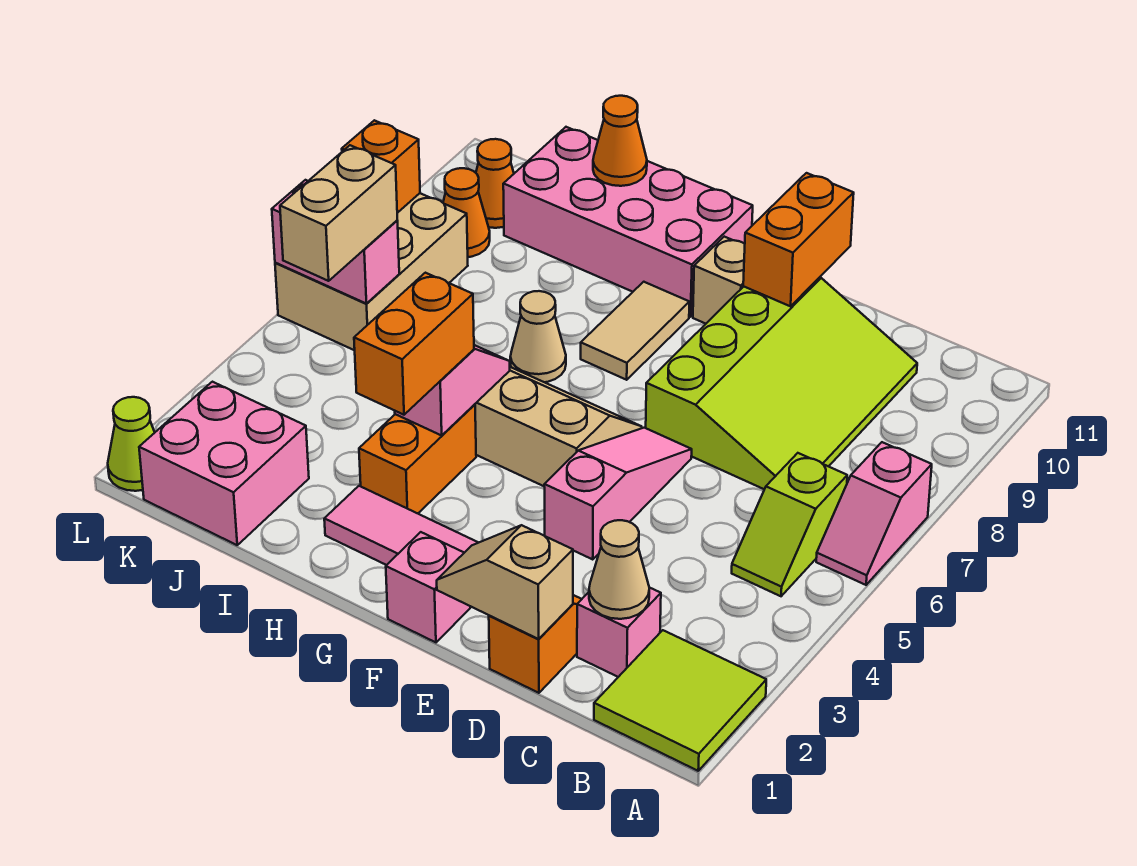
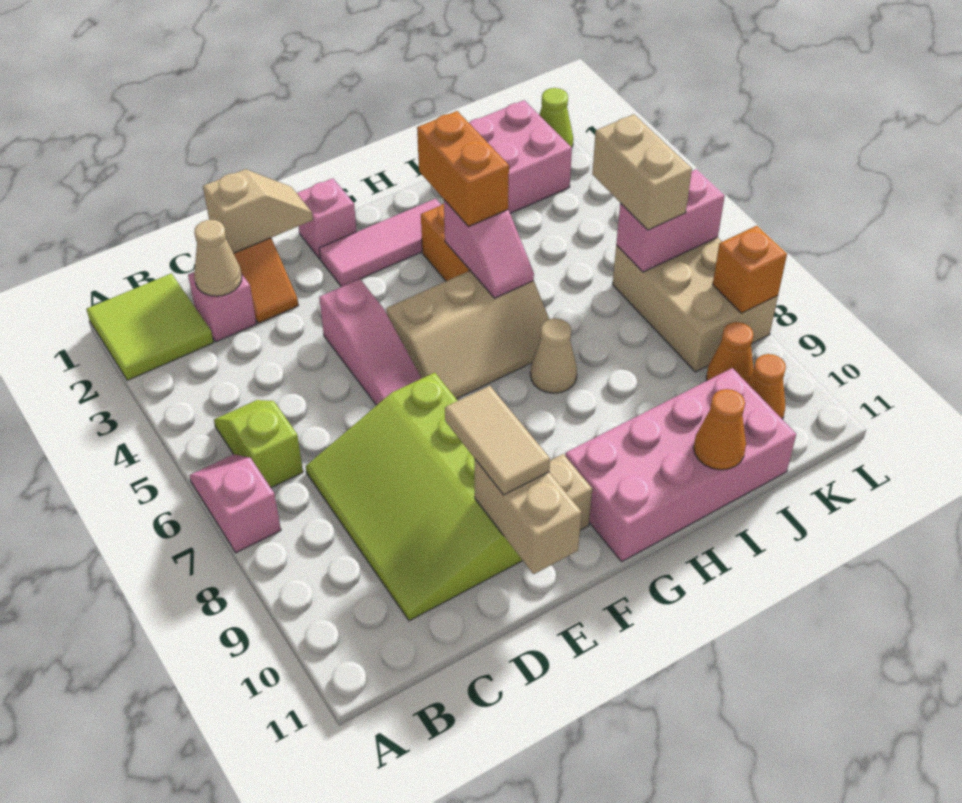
orange 1x2 brick [743,173,854,306] -> tan 1x2 brick [475,459,582,574]
tan 1x2 tile [581,282,689,380] -> tan 1x2 tile moved to [445,386,550,495]

